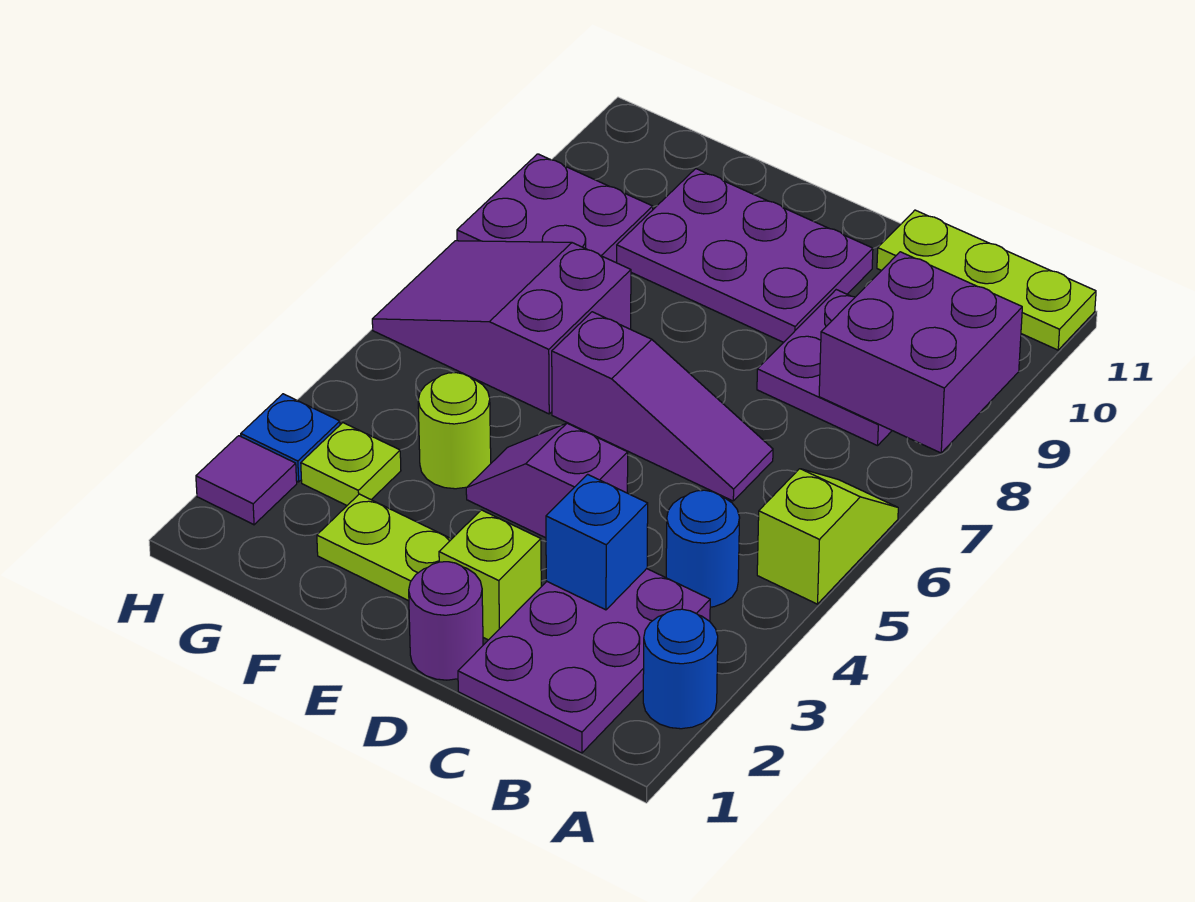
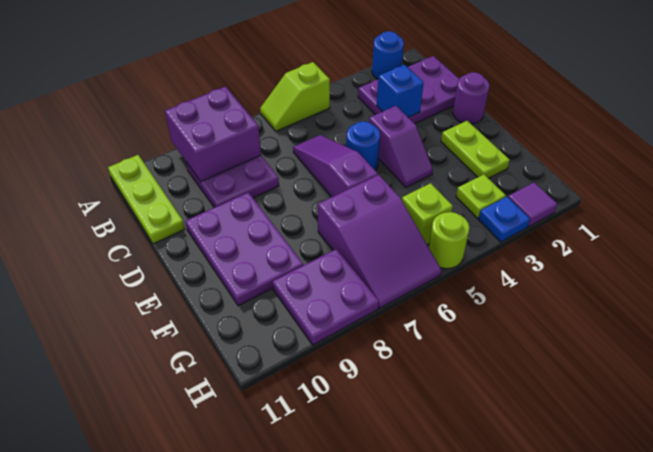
blue 1x1 round brick [666,490,740,607] -> blue 1x1 round brick moved to [346,121,380,170]
lime 1x1 brick [439,510,541,640] -> lime 1x1 brick moved to [402,183,453,245]
lime 1x1 round brick [418,373,491,489] -> lime 1x1 round brick moved to [429,212,469,269]

